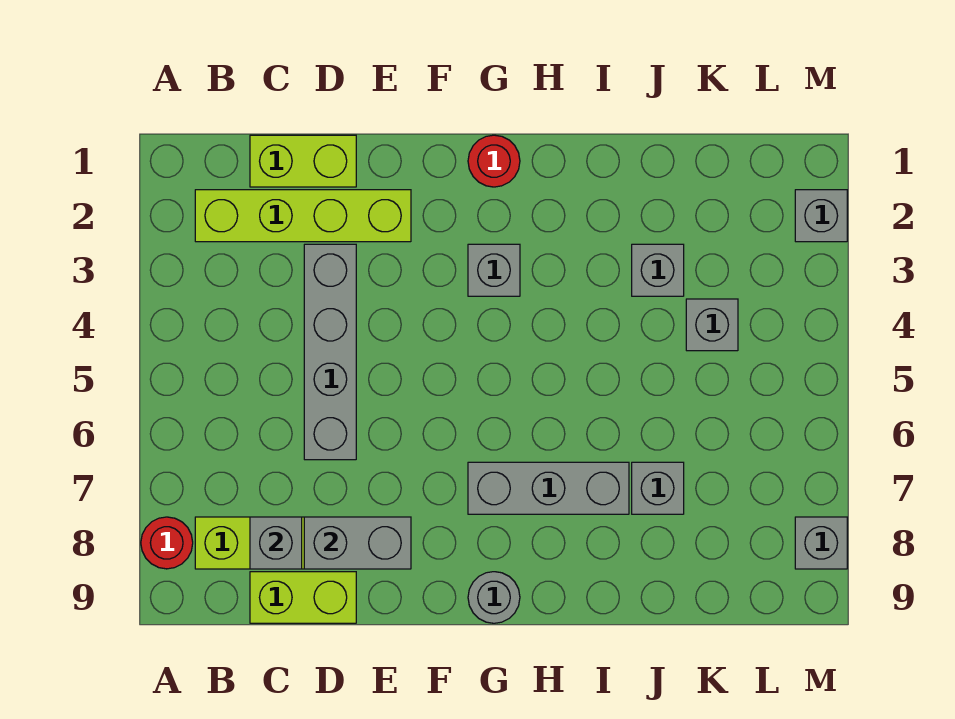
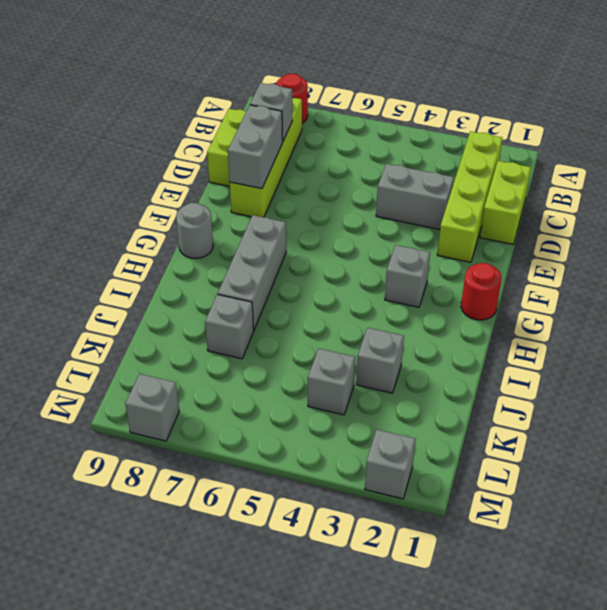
grey 1x4 brick [304,244,356,460] -> grey 1x2 brick [376,164,454,229]

